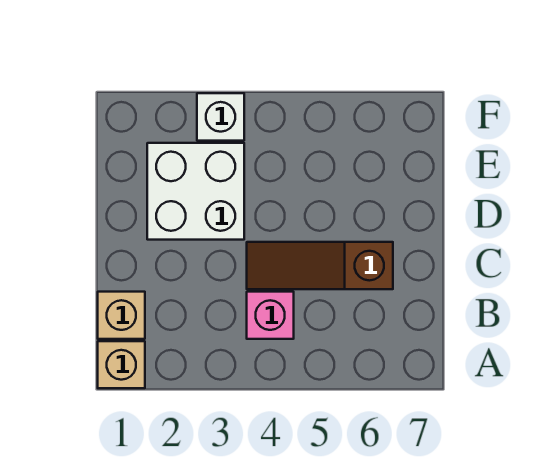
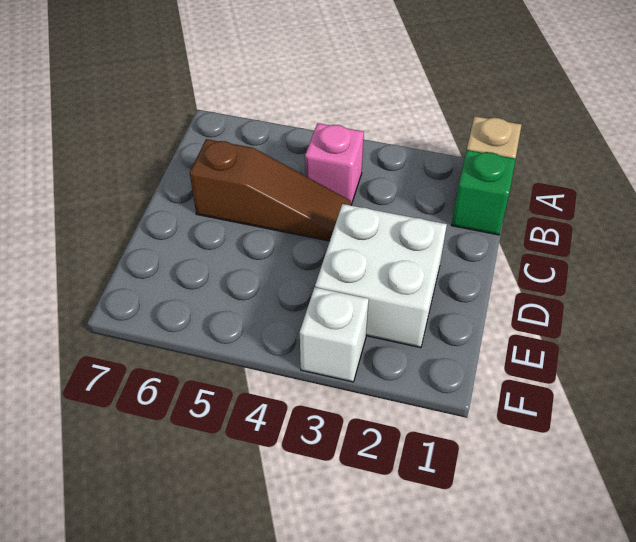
tan 1x1 brick [98,292,145,339] -> green 1x1 brick [451,150,515,235]

